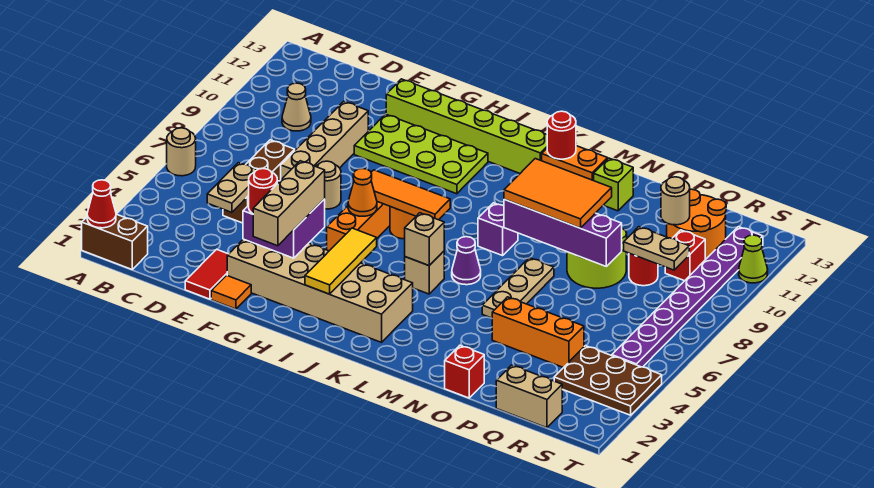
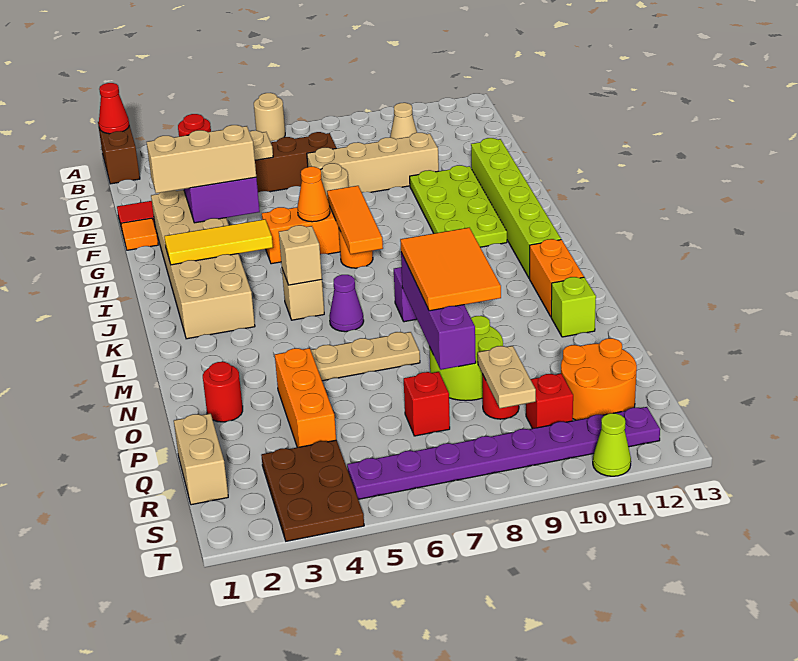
red 1x1 round brick [547,111,576,159] -> red 1x1 round brick moved to [203,362,243,422]
red 1x1 brick [445,345,484,398] -> red 1x1 brick moved to [404,372,450,436]
tan 1x1 round brick [661,177,690,225] -> none

